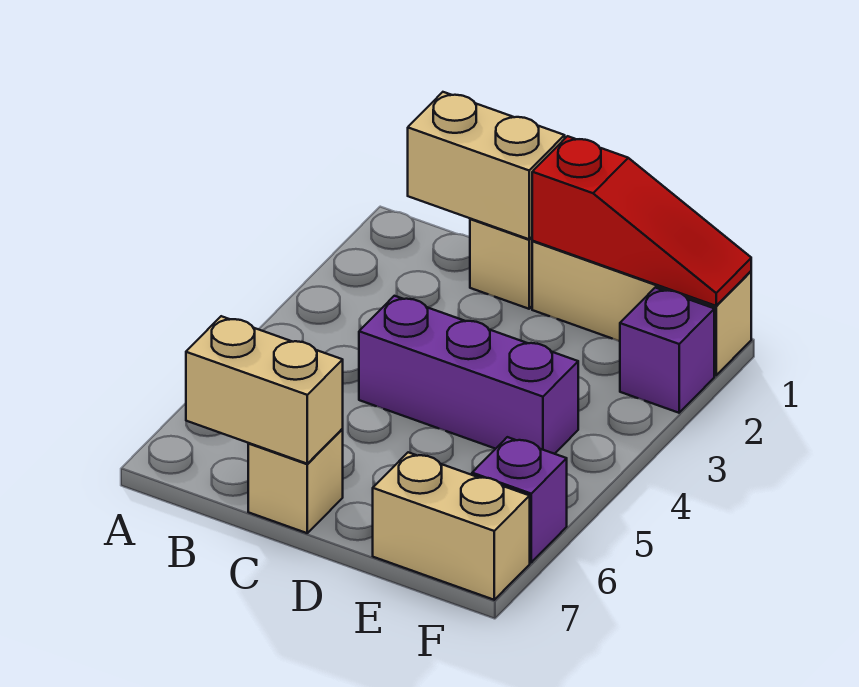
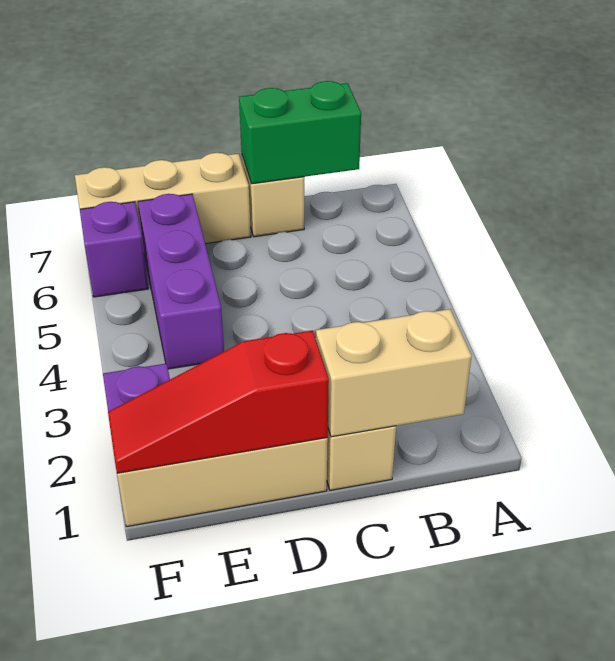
tan 1x2 brick [186,316,343,464] -> green 1x2 brick [239,81,361,184]
purple 1x3 brick [359,296,578,454] -> purple 1x3 brick turned to [138,194,224,369]
tan 1x2 brick [373,452,530,600] -> tan 1x3 brick [75,153,251,249]

